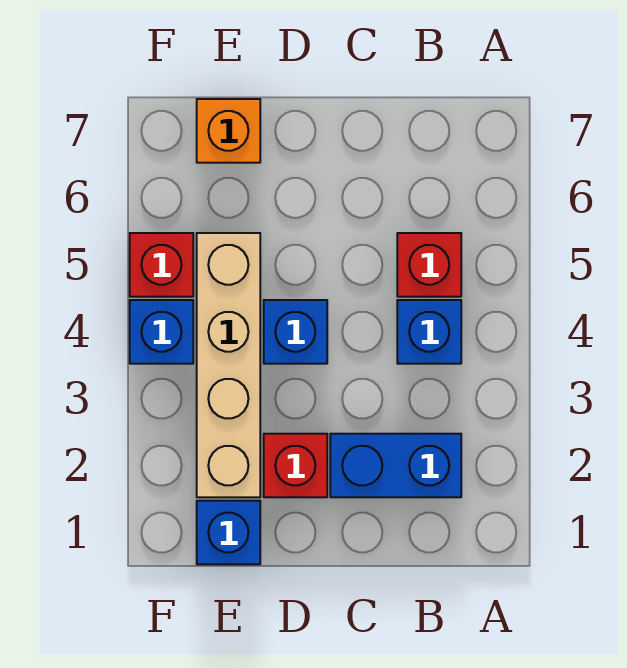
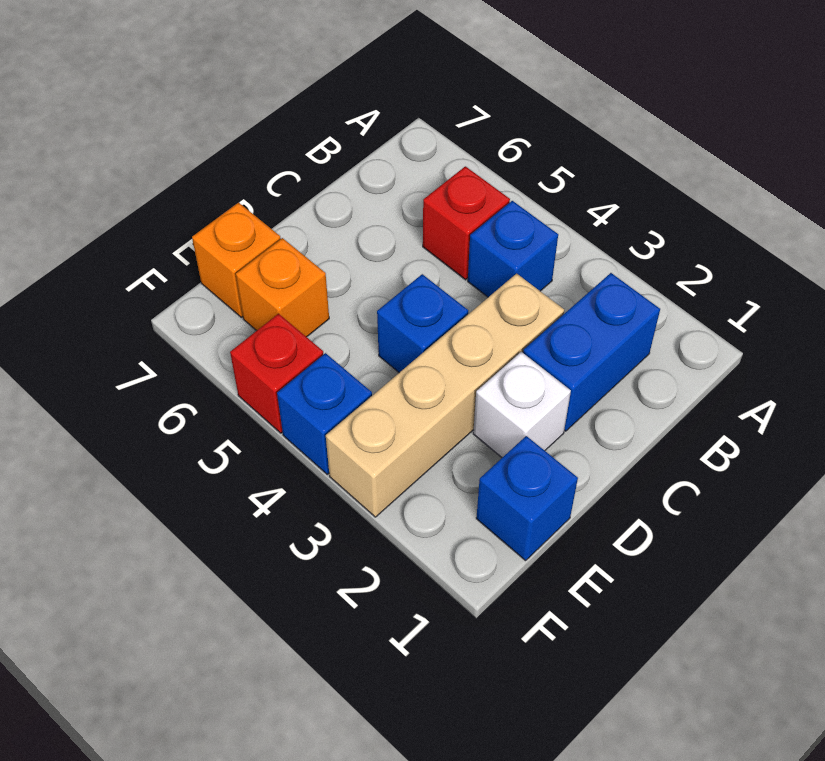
red 1x1 brick [264,434,327,497] -> white 1x1 brick [473,352,571,458]
tan 1x4 brick [197,233,260,497] -> tan 1x4 brick turned to [326,274,564,517]
none -> orange 1x1 brick [236,238,329,337]

